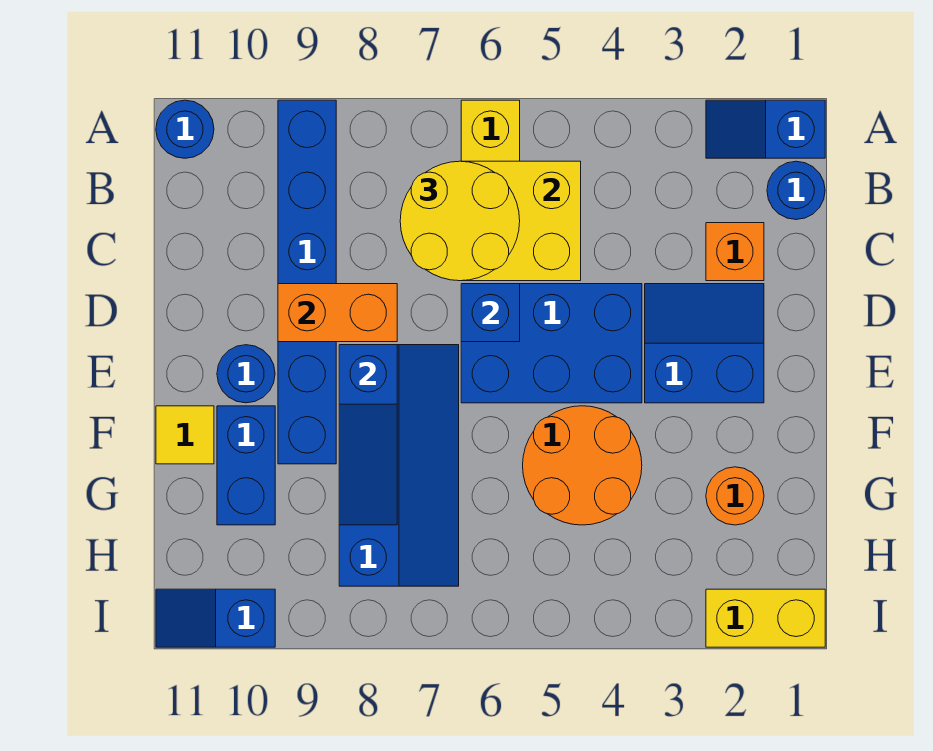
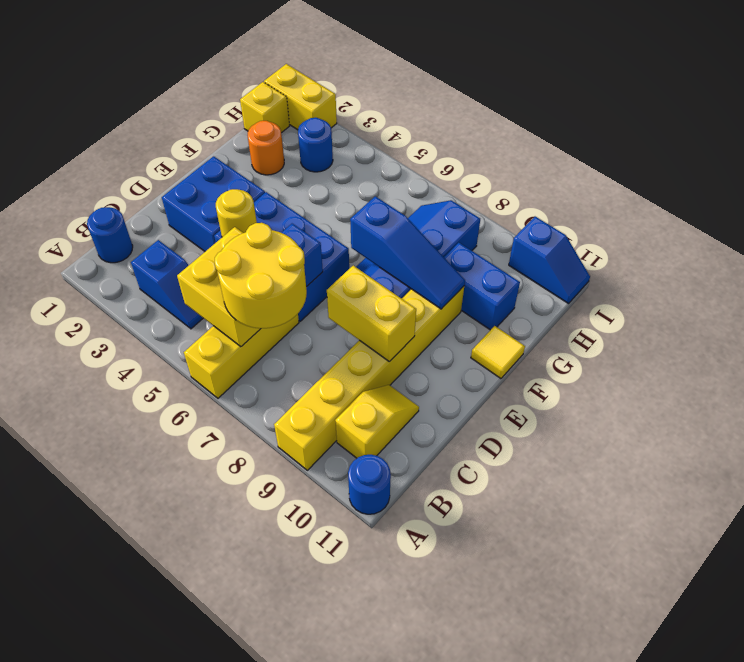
blue 1x2 slope [706,100,825,158] -> blue 1x2 slope moved to [131,240,203,329]
blue 1x6 brick [278,100,336,464] -> yellow 1x6 brick [274,286,464,470]
none -> yellow 1x2 slope [335,385,419,458]
orange 1x1 brick [706,223,764,281] -> none
blue 2x2 slope [645,284,764,403] -> blue 2x2 brick [162,156,265,251]
none -> yellow 1x1 round brick [216,189,257,237]
orange 1x2 brick [278,284,397,342] -> yellow 1x2 brick [327,266,416,362]
blue 1x3 slope [339,345,397,525] -> blue 1x3 slope turned to [350,196,465,309]
blue 1x1 round brick [217,345,275,403] -> blue 1x1 round brick moved to [298,118,333,172]
orange 2x2 round brick [523,406,642,525] -> none
blue 1x2 brick [217,406,275,525] -> blue 1x2 brick turned to [444,243,520,330]
none -> yellow 1x1 brick [240,82,290,133]

